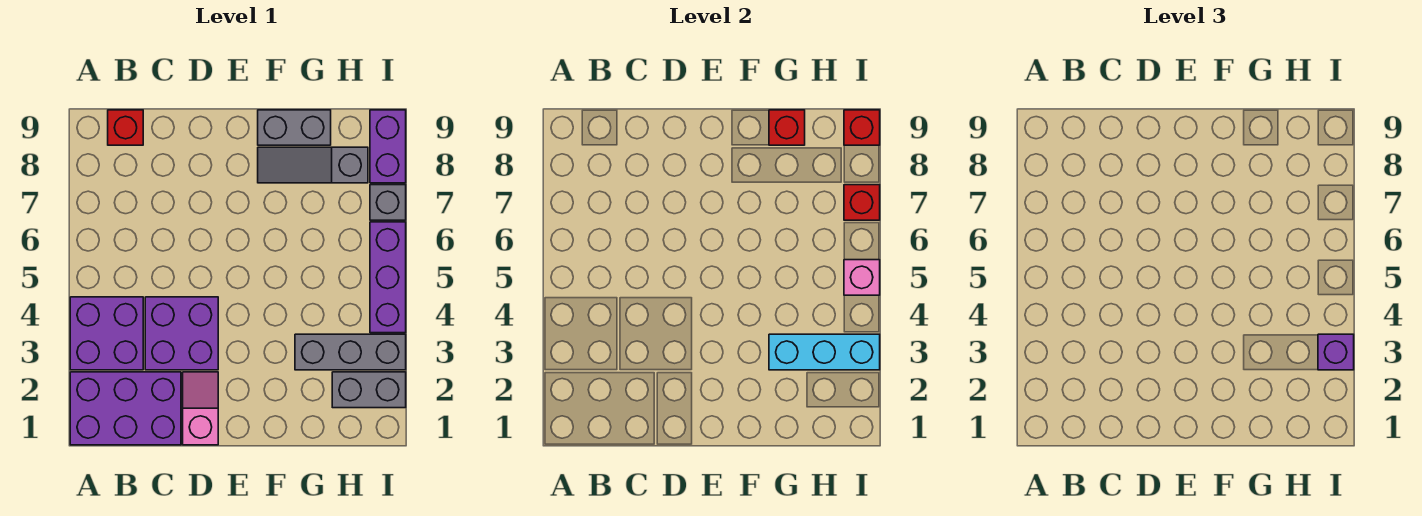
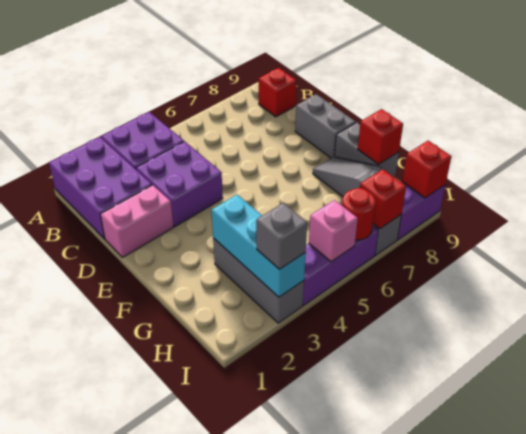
pink 1x2 slope [183,372,218,445] -> pink 1x2 brick [100,185,174,257]
grey 1x2 brick [332,372,406,408] -> grey 1x2 brick moved to [295,94,356,158]
purple 1x1 brick [1318,334,1354,370] -> grey 1x1 brick [256,203,307,269]
none -> red 1x1 round brick [342,188,375,240]

